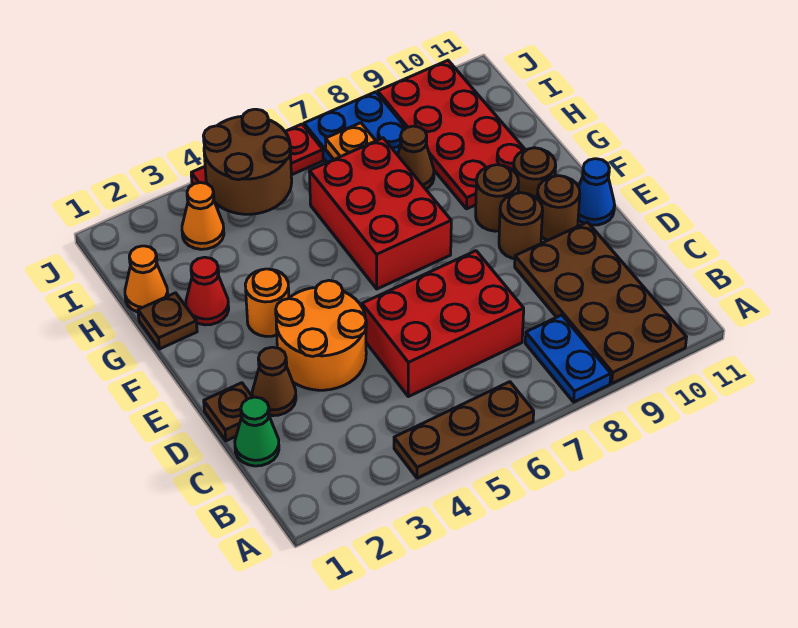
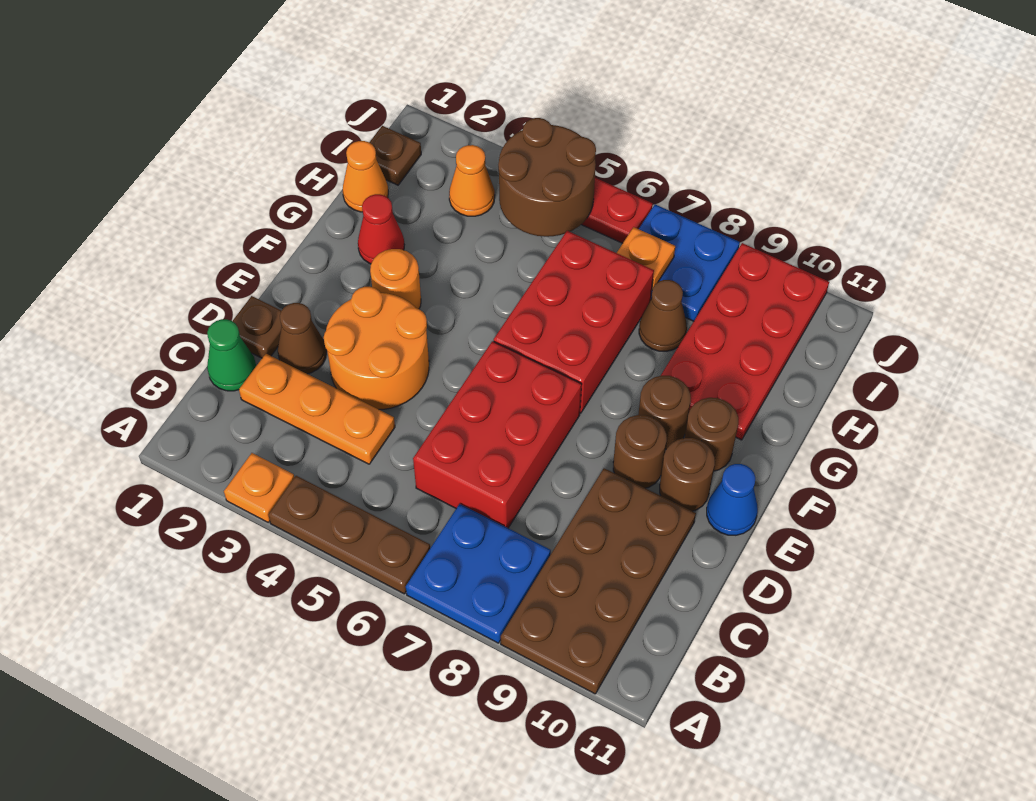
none -> orange 1x1 plate [224,453,294,522]
blue 1x2 plate [525,315,611,402] -> blue 2x2 plate [406,504,551,643]
none -> orange 1x3 plate [239,354,395,464]
red 2x3 brick [362,251,524,397] -> red 2x3 brick turned to [413,341,582,528]
brown 1x1 plate [138,293,197,349] -> brown 1x1 plate moved to [369,126,421,185]

